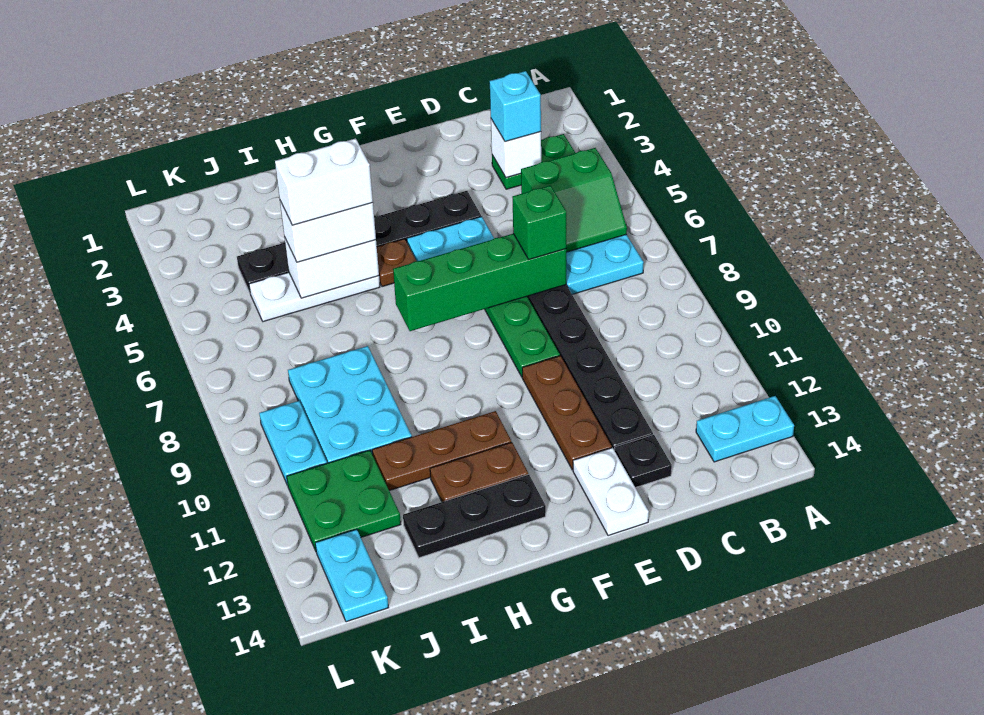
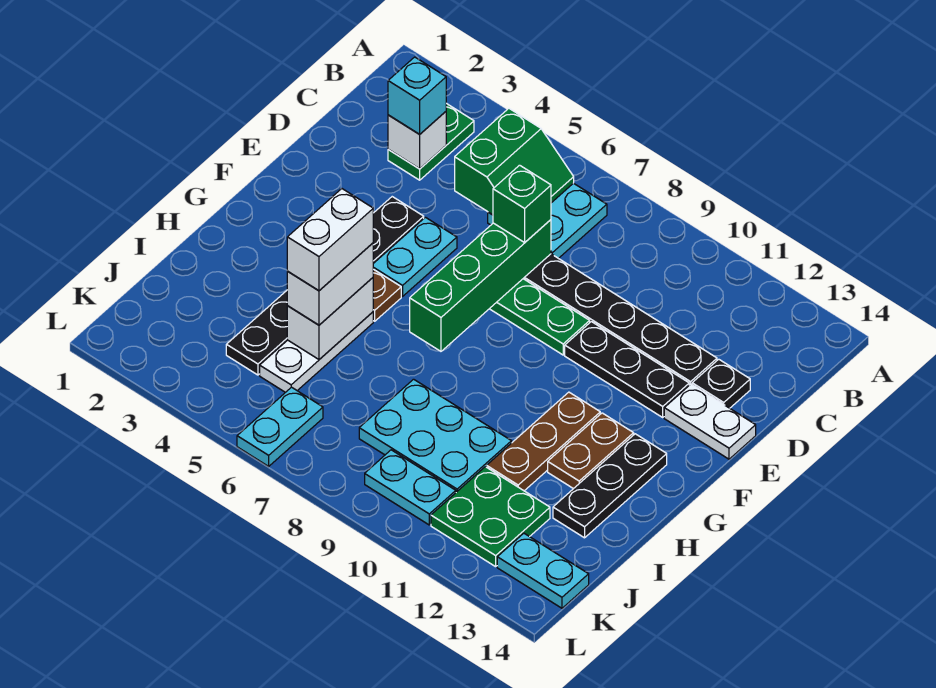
cyan 1x2 plate [696,396,794,462] -> cyan 1x2 plate moved to [237,387,323,466]
brown 1x3 plate [522,356,612,470] -> black 1x3 plate [565,322,689,417]

